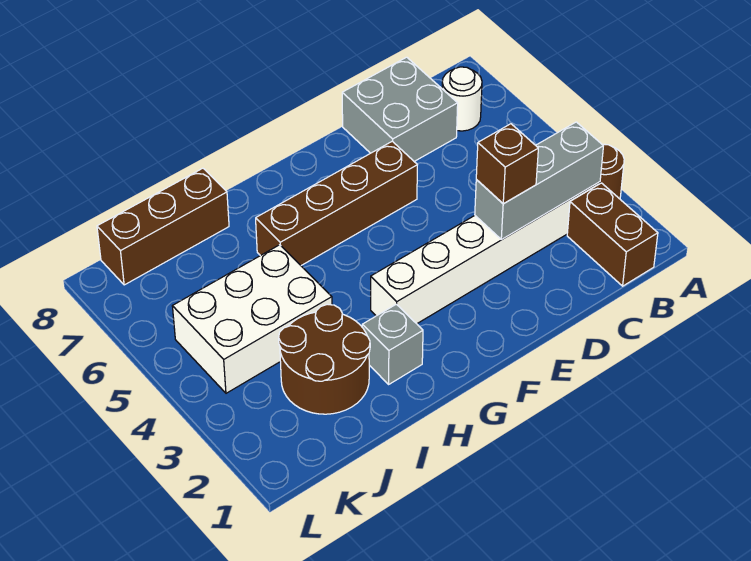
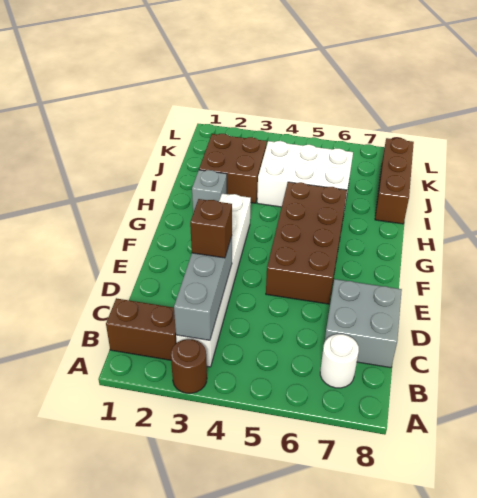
brown 1x4 brick [256,141,417,265] -> brown 2x4 brick [266,182,347,304]
brown 2x2 round brick [279,304,370,414] -> brown 2x2 brick [199,134,267,203]
white 2x3 brick [172,245,332,393] -> white 2x3 brick turned to [257,141,353,207]

